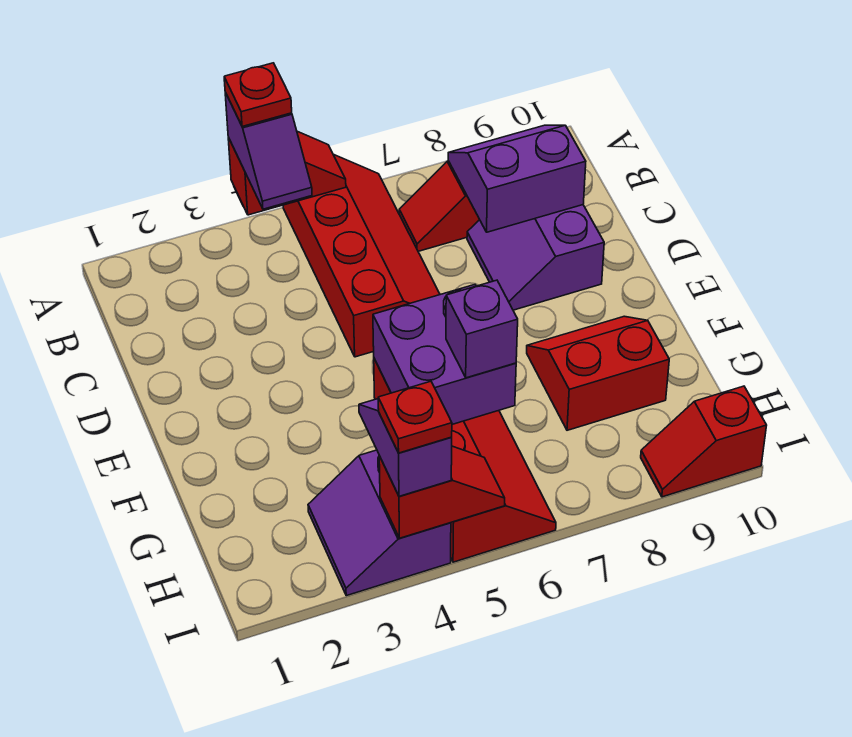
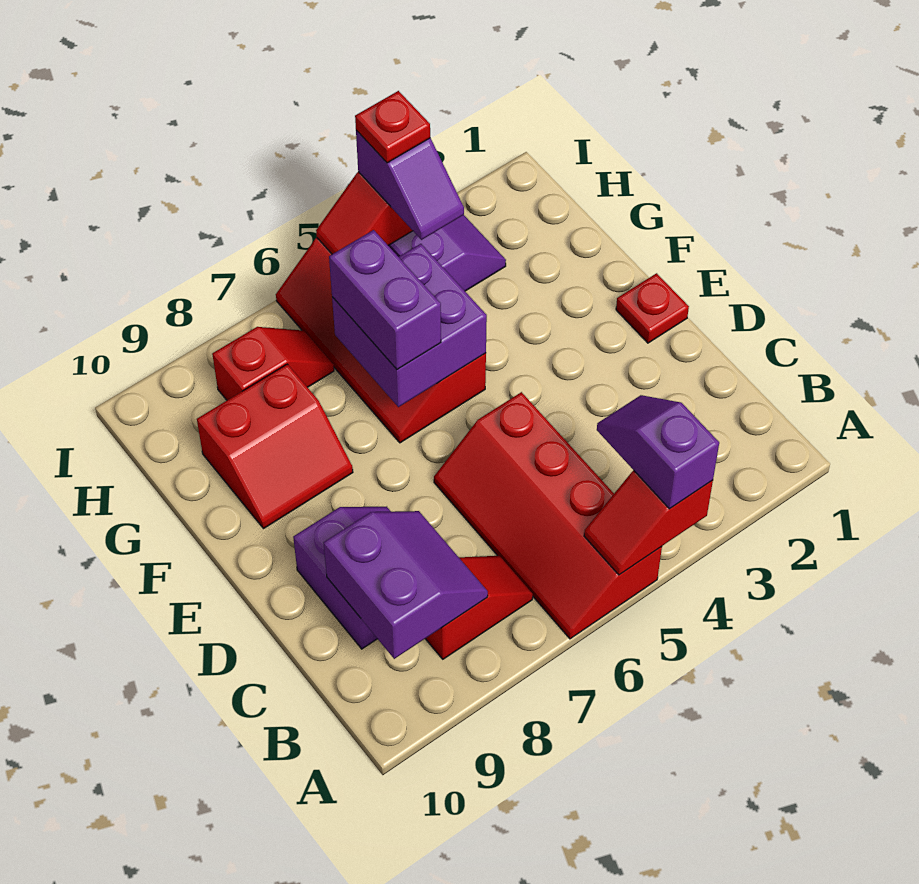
red 1x1 plate [224,63,292,127] -> red 1x1 plate moved to [616,273,689,343]
purple 2x2 slope [448,125,586,232] -> purple 2x2 slope turned to [324,511,488,659]
purple 1x1 brick [446,280,518,378] -> purple 1x2 brick [329,230,441,370]
red 1x2 slope [641,386,767,497] -> red 1x2 slope moved to [212,327,334,400]

